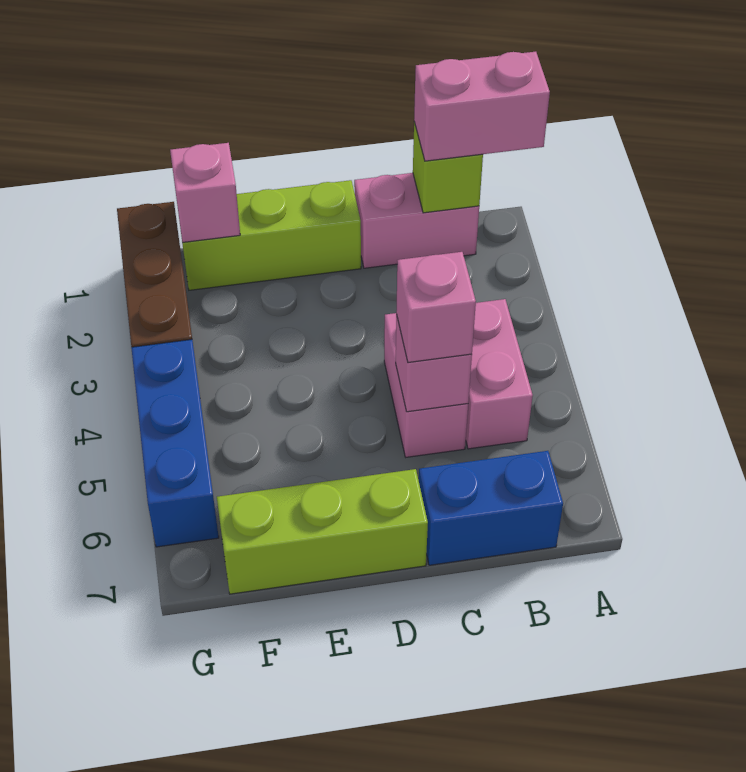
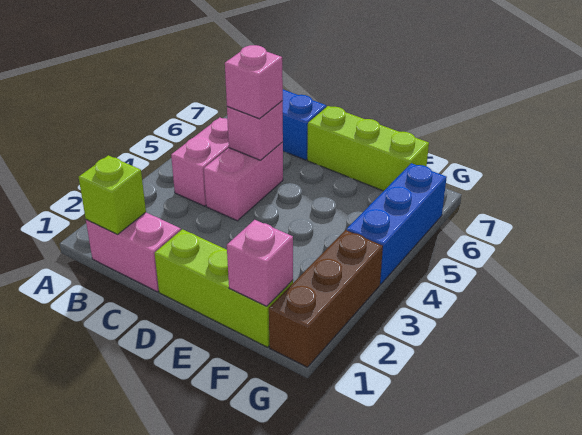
pink 1x2 brick [414,52,550,161] -> none

